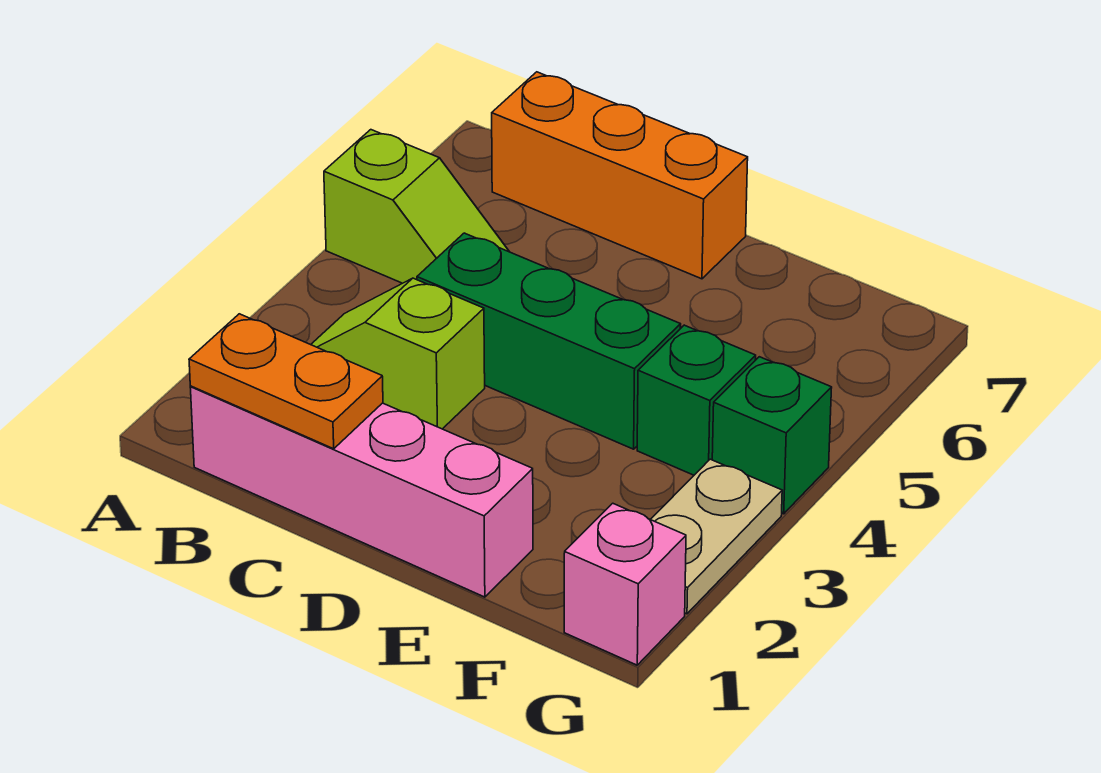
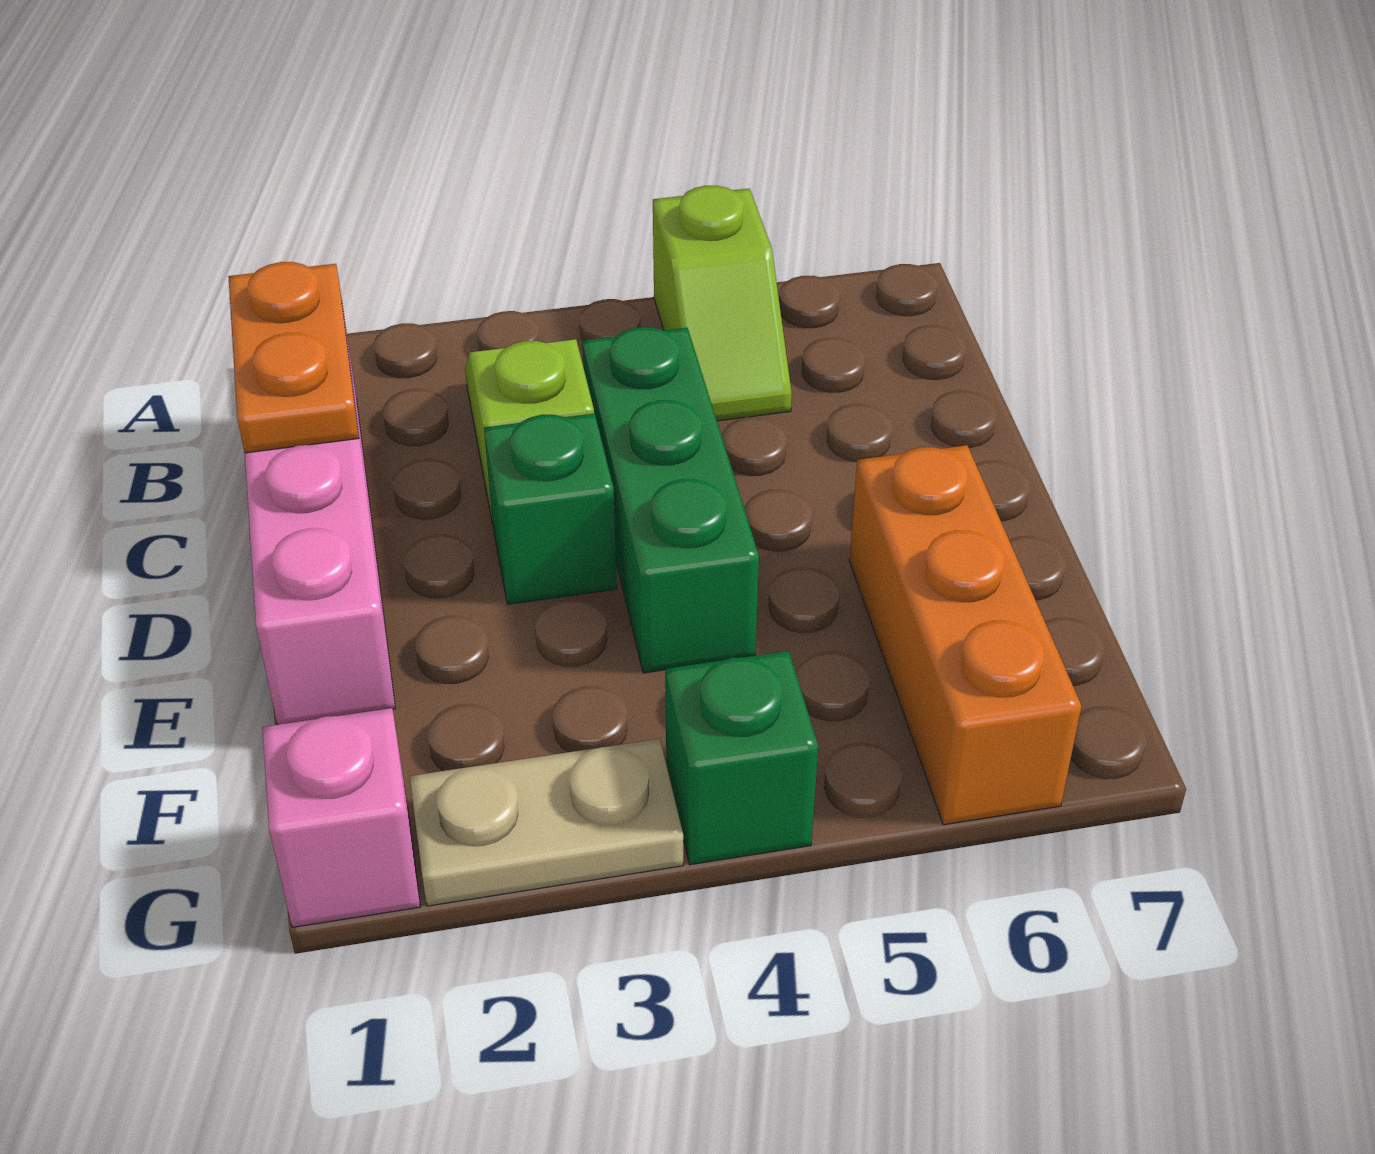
orange 1x3 brick [492,72,748,279] -> orange 1x3 brick moved to [849,445,1081,825]
green 1x1 brick [637,325,756,475] -> green 1x1 brick moved to [484,413,617,604]

